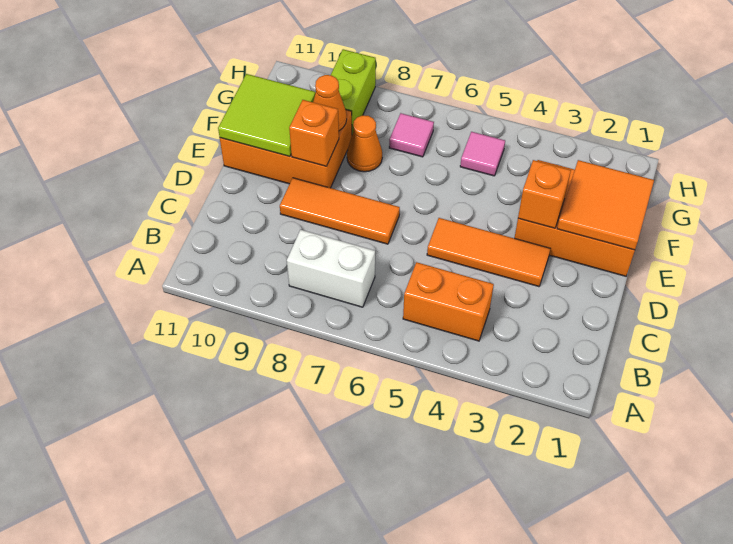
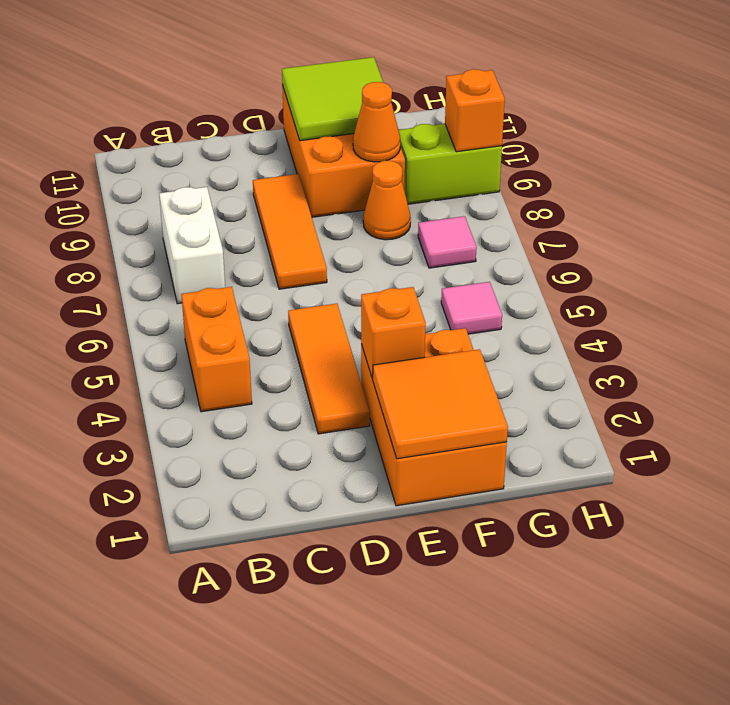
orange 1x1 brick [289,100,339,166] -> orange 1x1 brick moved to [445,69,505,152]

